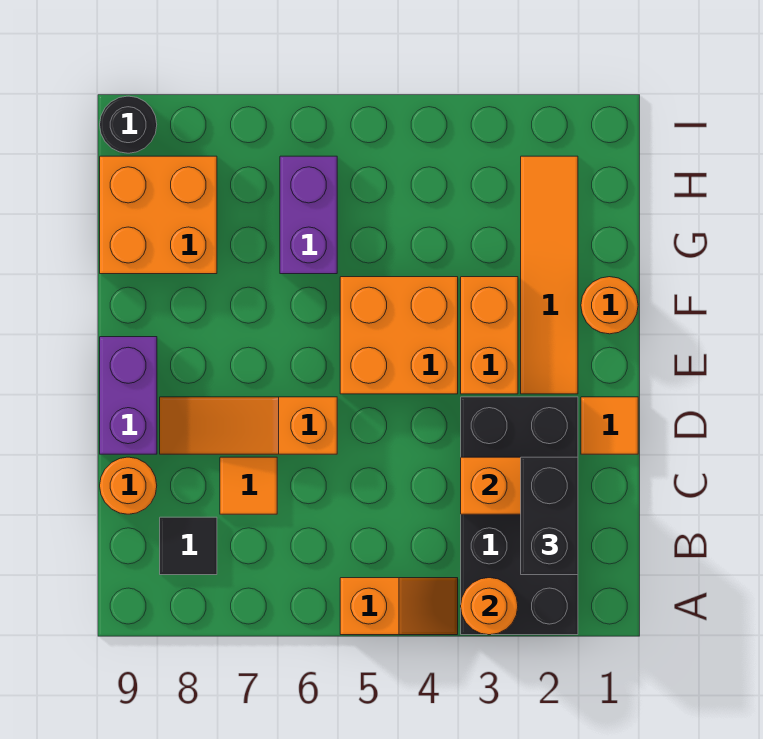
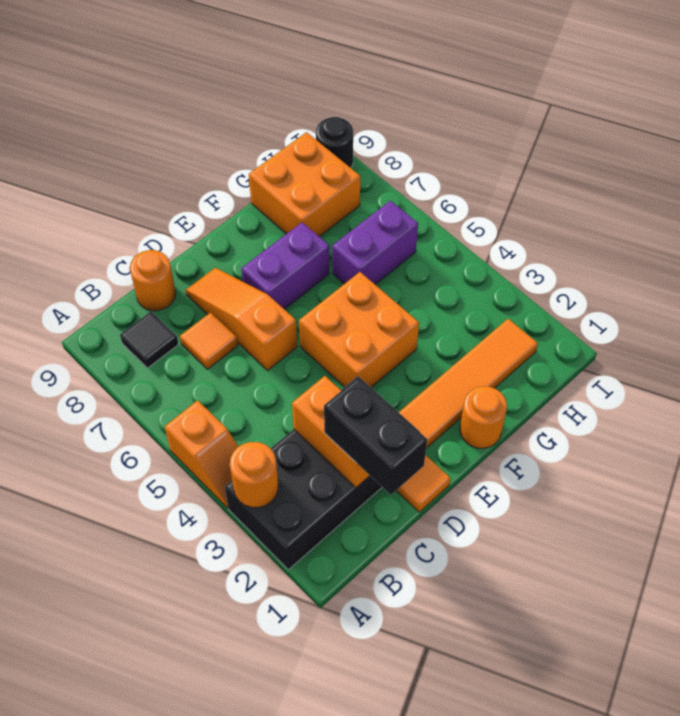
black 1x2 brick [521,457,578,575] -> black 1x2 brick turned to [324,377,427,495]
purple 1x2 brick [100,337,157,454] -> purple 1x2 brick moved to [241,222,330,309]
orange 1x2 brick [461,277,518,394] -> none

